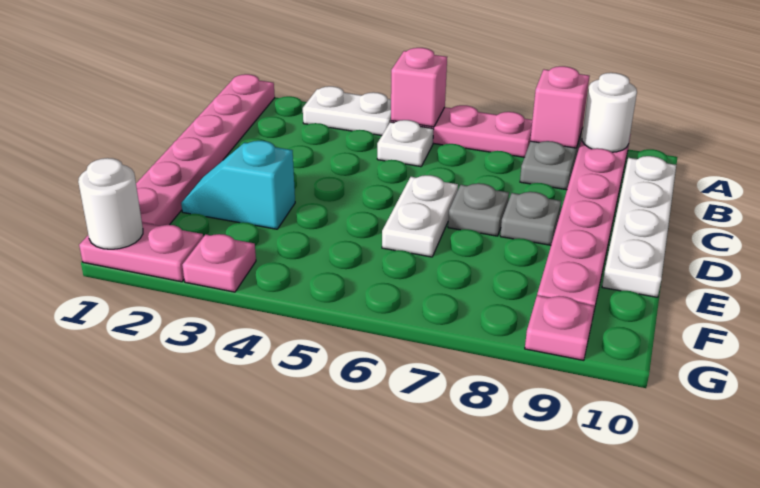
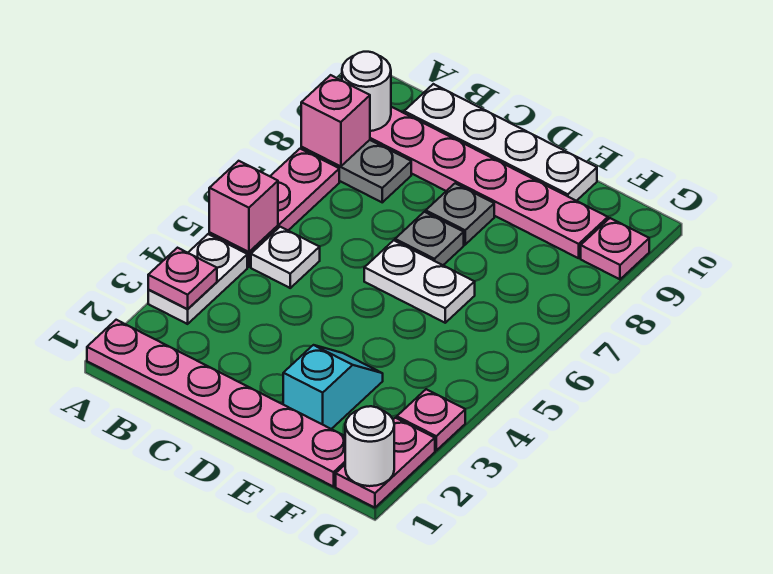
none -> pink 1x1 plate [148,248,217,309]
cyan 1x2 slope [181,141,295,229] -> cyan 1x2 slope turned to [283,345,383,429]

